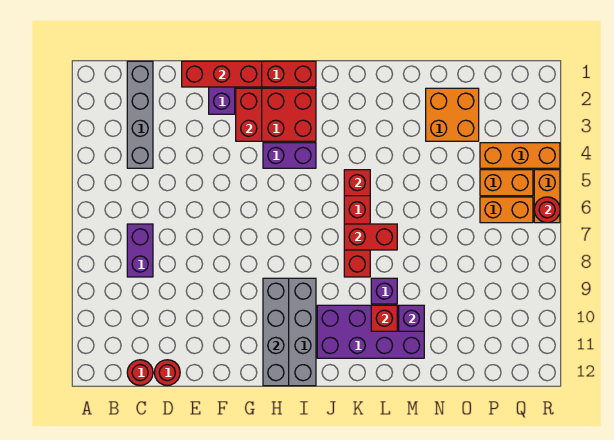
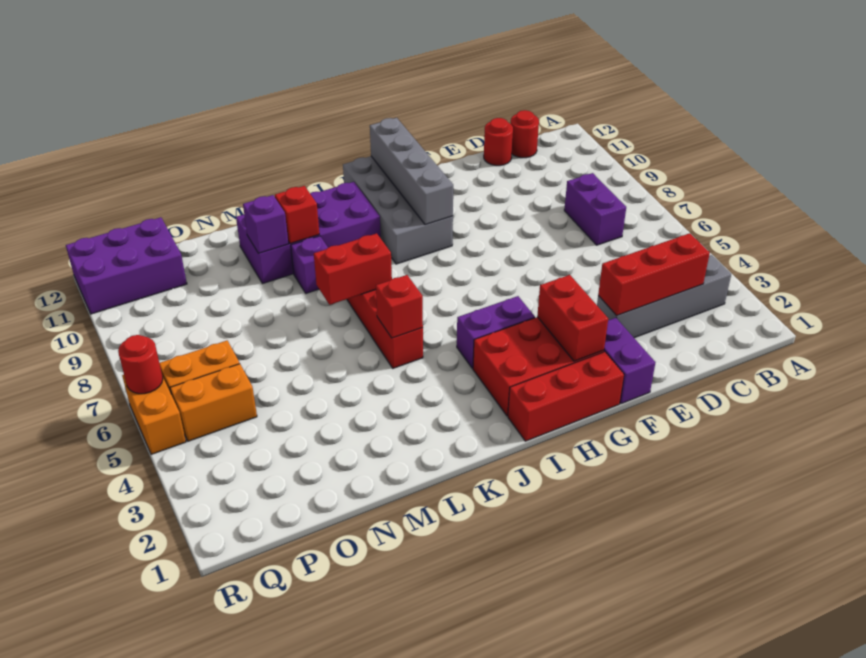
grey 1x4 brick [127,61,153,168] -> grey 1x4 brick turned to [597,255,731,338]
red 1x3 brick [182,61,262,87] -> red 1x3 brick moved to [598,233,710,316]
orange 2x2 brick [426,88,479,141] -> none
orange 1x3 brick [480,143,560,168] -> none
none -> purple 2x3 brick [66,217,187,314]

